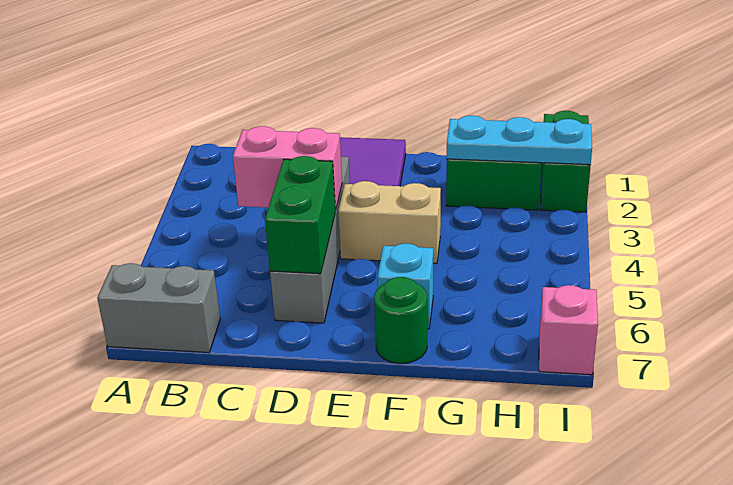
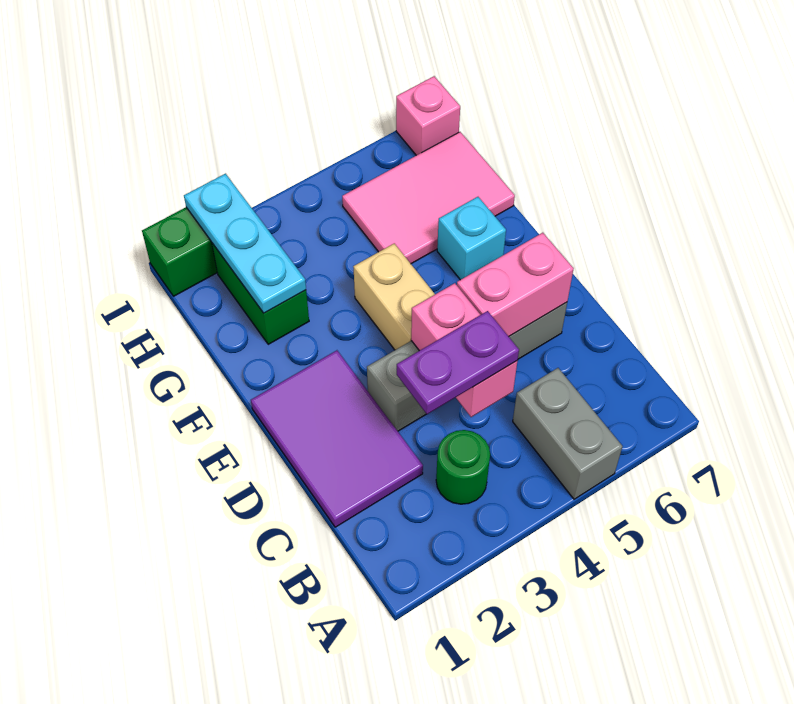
grey 1x2 brick [97,263,220,352] -> grey 1x2 brick moved to [513,368,622,499]
none -> purple 1x2 plate [397,311,519,414]
green 1x2 brick [265,156,335,274] -> pink 1x2 brick [457,233,574,336]
green 1x1 round brick [374,277,427,363] -> green 1x1 round brick moved to [436,430,490,504]
none -> pink 2x3 tile [342,132,515,264]

